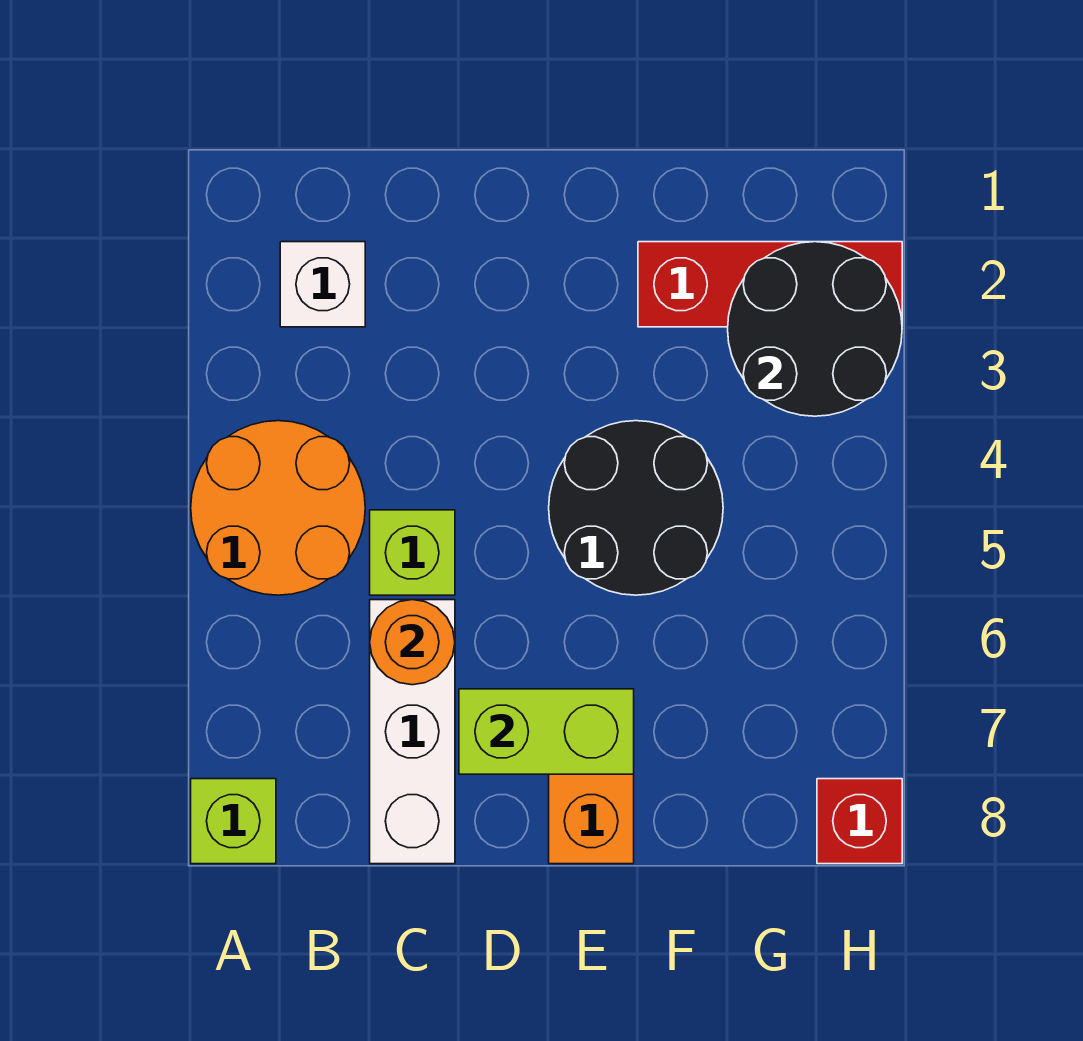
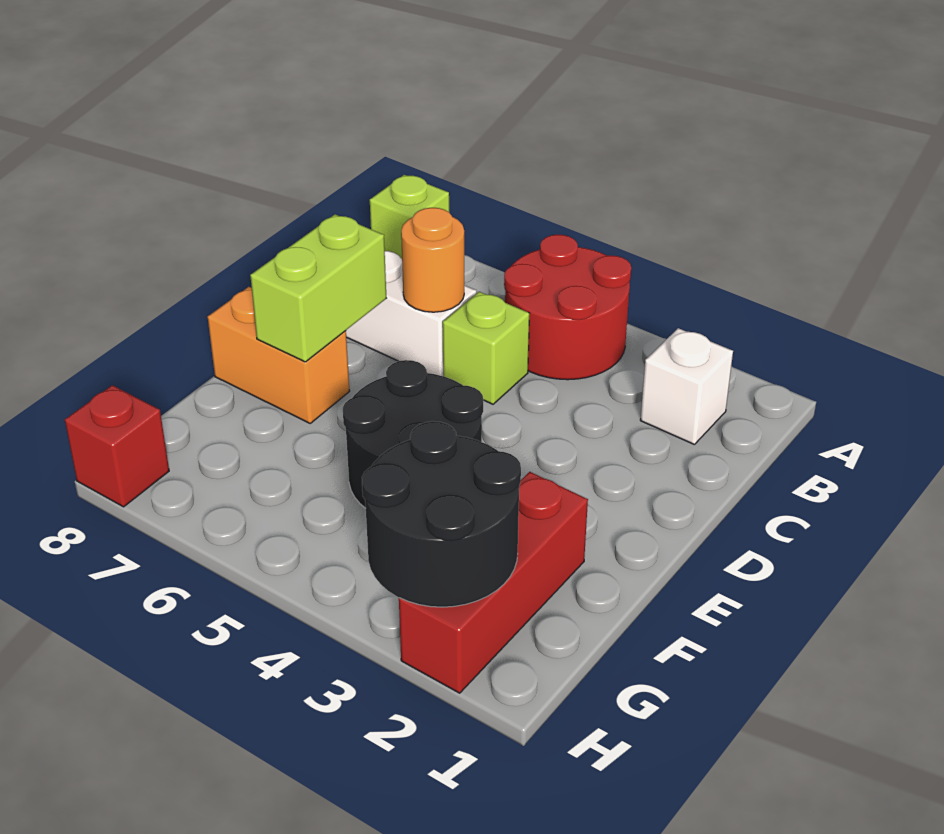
orange 2x2 round brick [191,421,365,595] -> red 2x2 round brick [504,235,631,380]

